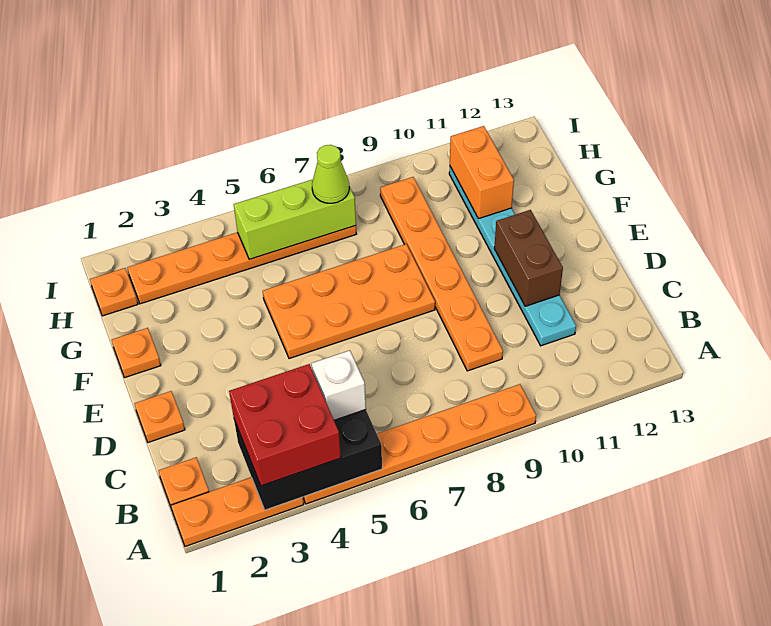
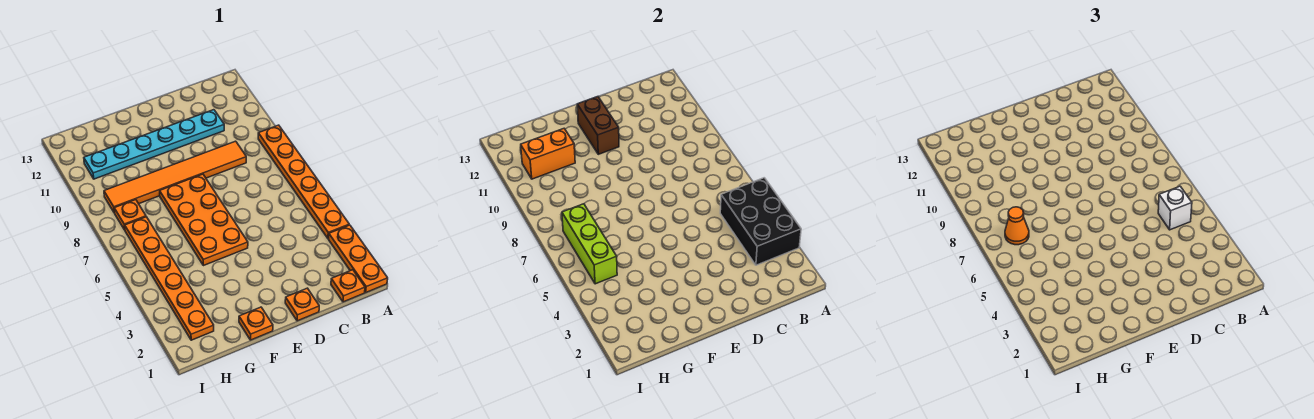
red 2x2 brick [229,364,341,486] -> none
orange 1x6 plate [380,177,503,371] -> orange 1x6 tile [104,141,246,213]
brown 1x2 brick [494,210,563,306] -> brown 1x2 brick turned to [577,97,619,154]
orange 1x1 plate [90,268,138,316] -> orange 1x1 plate moved to [114,200,146,230]
lime 1x1 cone [312,145,349,203] -> orange 1x1 cone [1005,207,1029,245]

